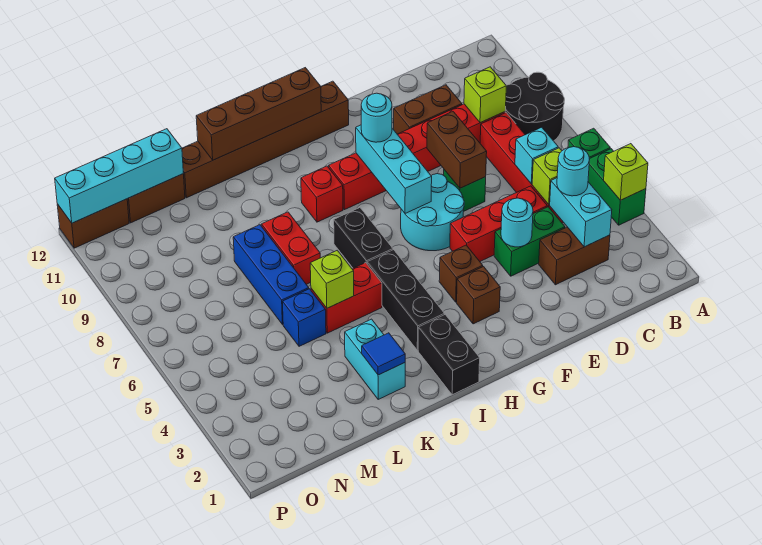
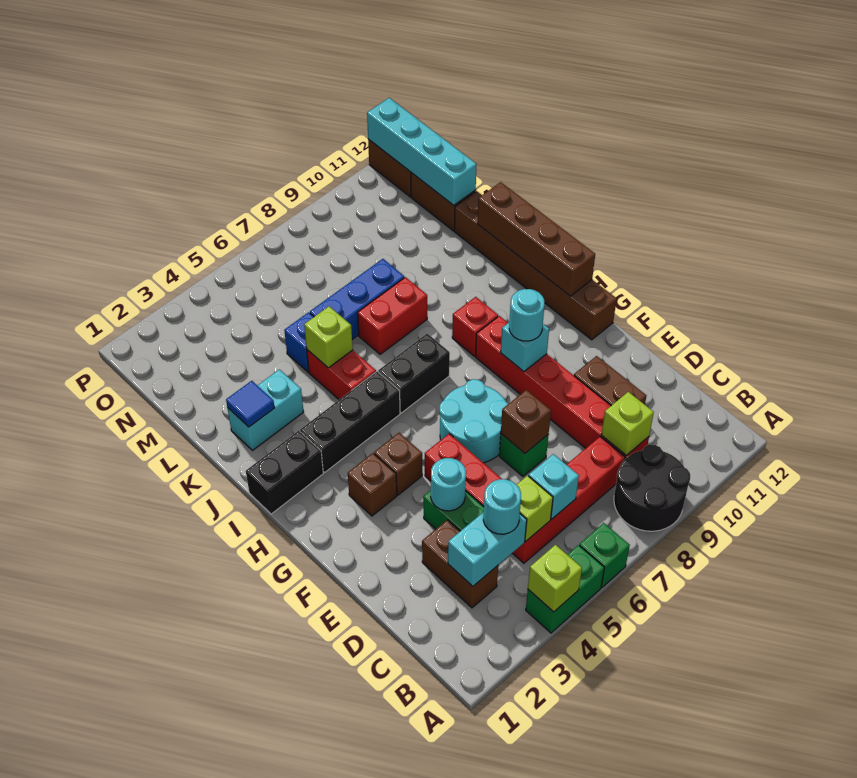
brown 1x2 brick [427,112,487,188] -> brown 1x1 brick [501,390,551,453]
cyan 1x3 brick [356,125,432,213] -> cyan 1x1 brick [501,323,549,372]

